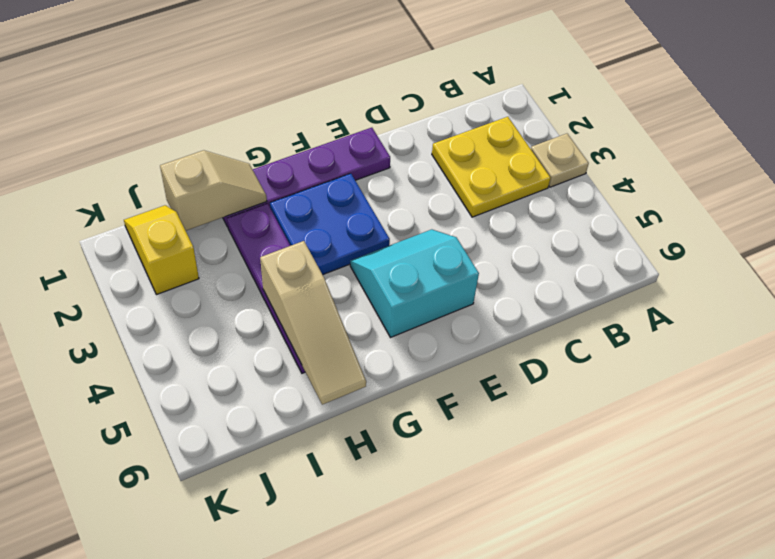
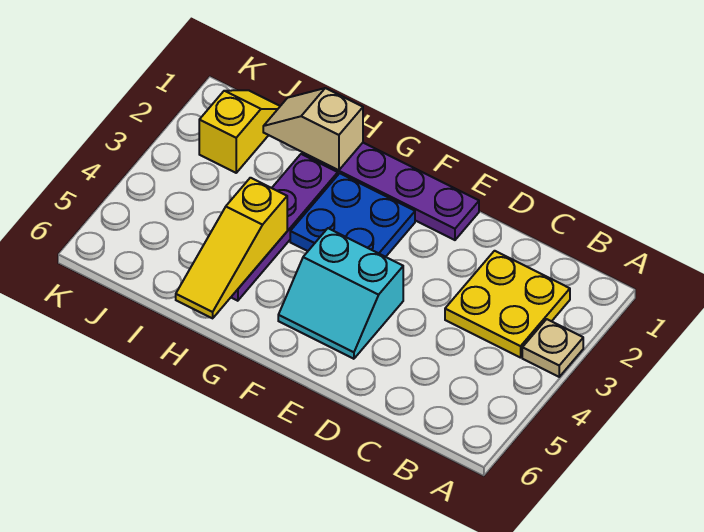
cyan 2x2 slope [350,229,479,338] -> cyan 2x2 slope turned to [278,228,403,359]
tan 1x2 slope [160,150,267,231] -> tan 1x2 slope turned to [263,88,363,170]
tan 1x3 slope [260,241,366,405] -> yellow 1x3 slope [176,178,287,318]

